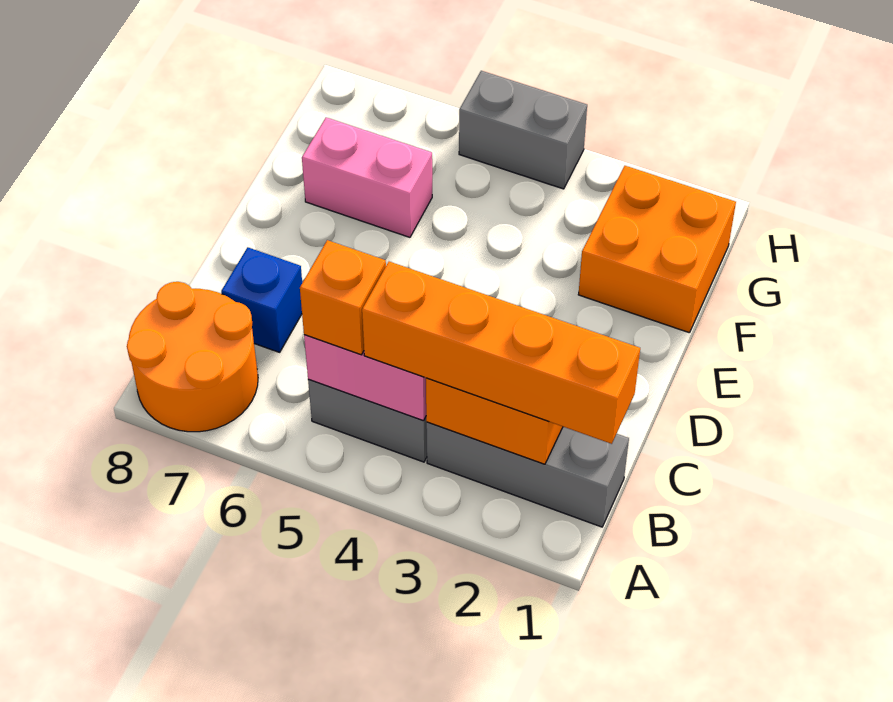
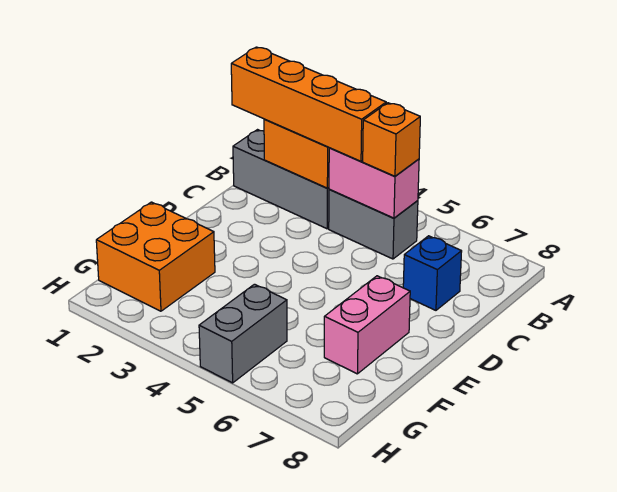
orange 2x2 round brick [127,282,258,432] -> none
pink 1x2 brick [302,117,432,237] -> pink 1x2 brick turned to [324,276,410,374]
grey 1x2 brick [459,71,587,189] -> grey 1x2 brick turned to [199,284,287,383]

